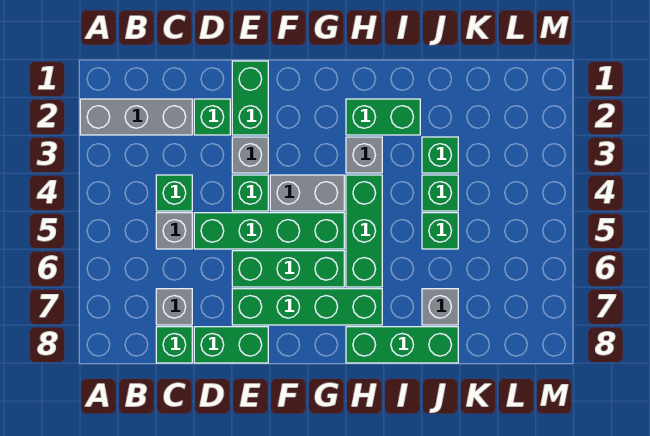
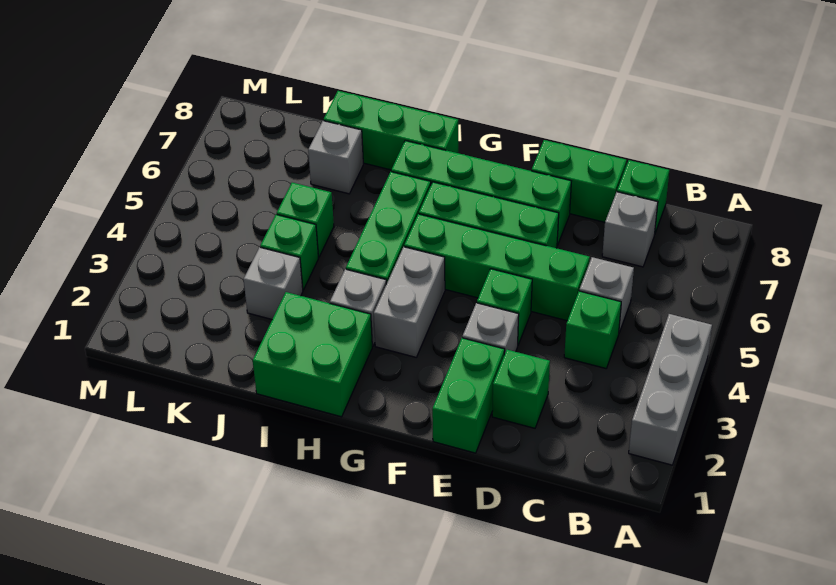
grey 1x3 brick [80,99,192,135] -> grey 1x3 brick turned to [629,314,712,465]
grey 1x2 brick [270,175,344,211] -> grey 1x2 brick turned to [374,247,445,357]
green 1x2 brick [346,99,420,135] -> green 2x2 brick [253,292,372,417]
green 1x1 brick [422,137,458,173] -> grey 1x1 brick [243,247,303,319]

